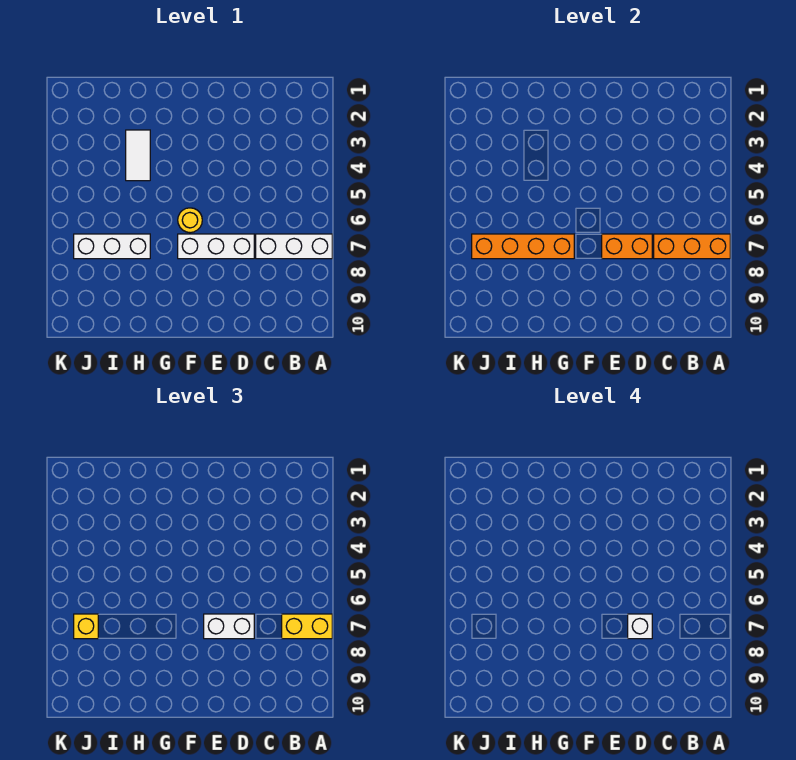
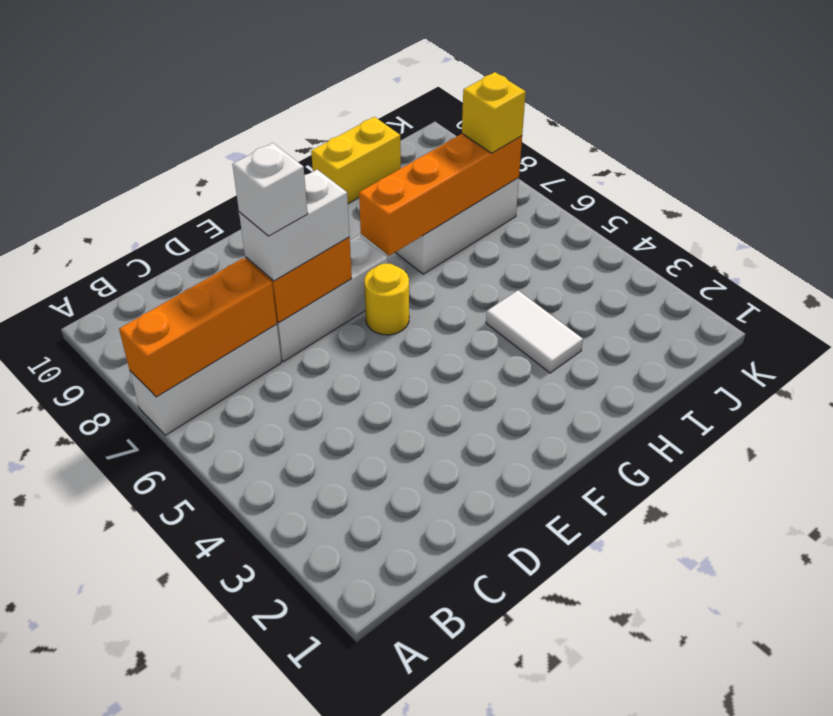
yellow 1x2 brick [282,614,332,639] -> yellow 1x2 brick moved to [311,117,401,204]

